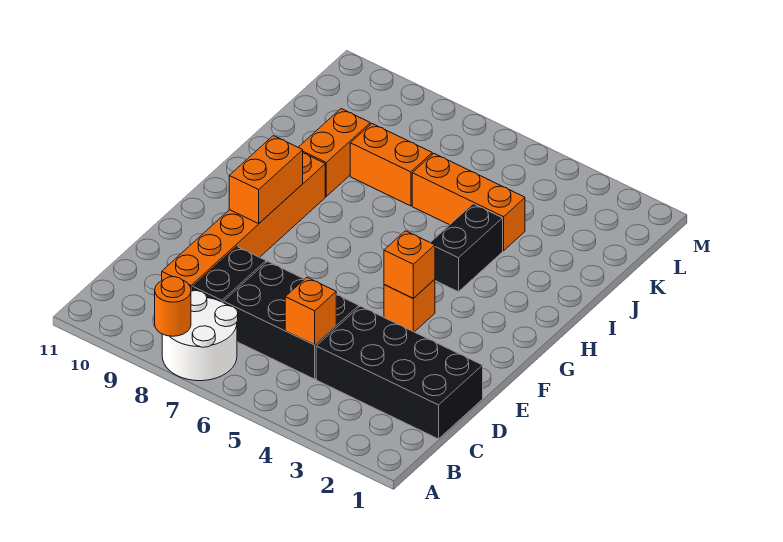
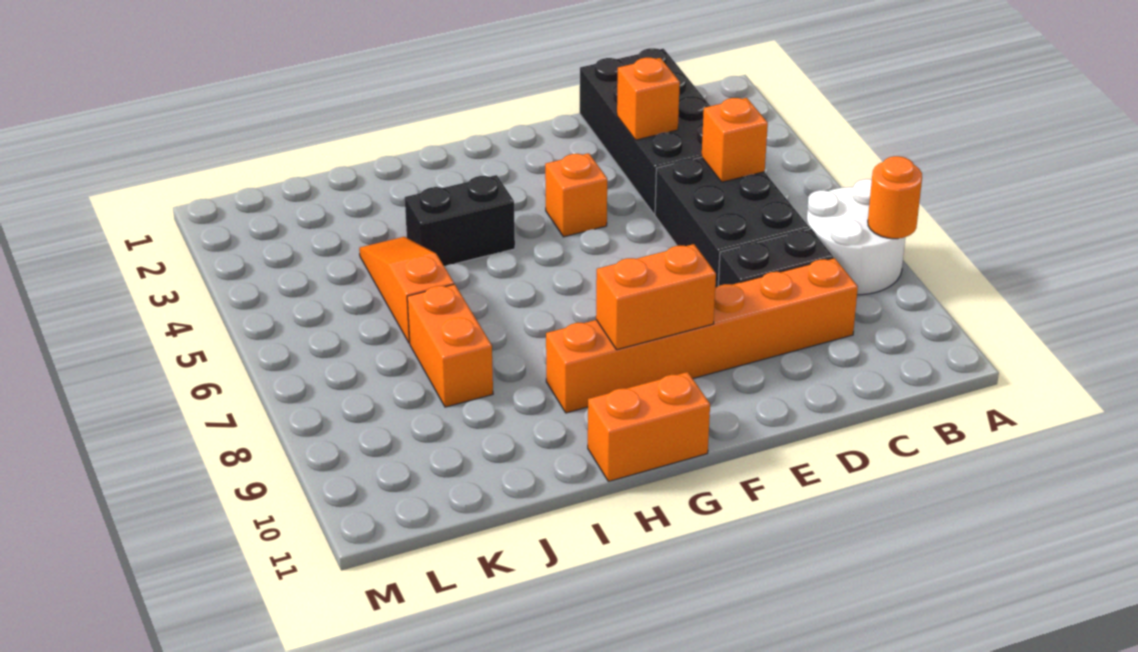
orange 1x1 brick [384,231,435,298] -> orange 1x1 brick moved to [617,58,680,140]
orange 1x2 brick [298,109,370,196] -> orange 1x2 brick moved to [588,372,710,481]
orange 1x3 brick [412,154,525,251] -> orange 1x3 slope [359,237,454,343]

